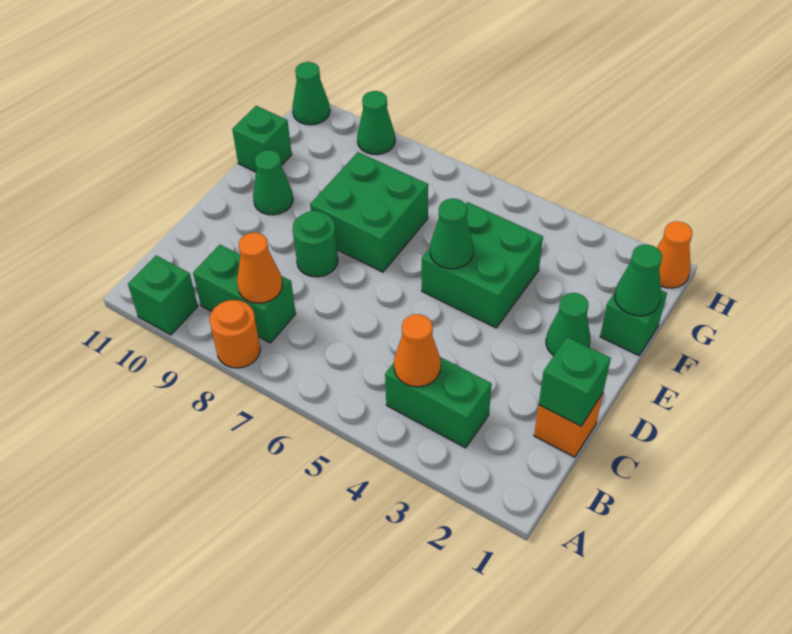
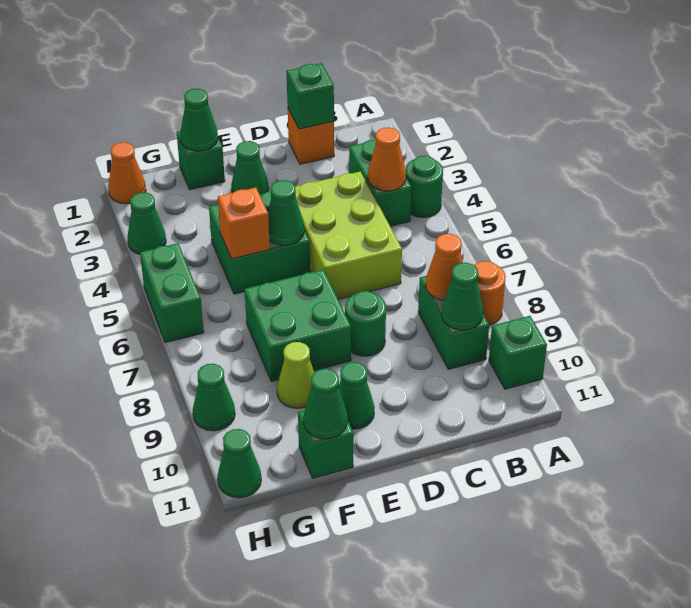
none -> green 1x1 round brick [406,156,443,218]
none -> green 1x1 cone [441,263,483,330]
none -> lime 2x3 brick [295,171,402,299]
none -> orange 1x1 brick [218,188,270,259]
none -> lime 1x1 cone [277,342,314,408]
none -> green 1x1 cone [303,369,348,439]
none -> green 1x1 cone [127,192,166,254]
none -> green 1x2 brick [140,243,204,343]

